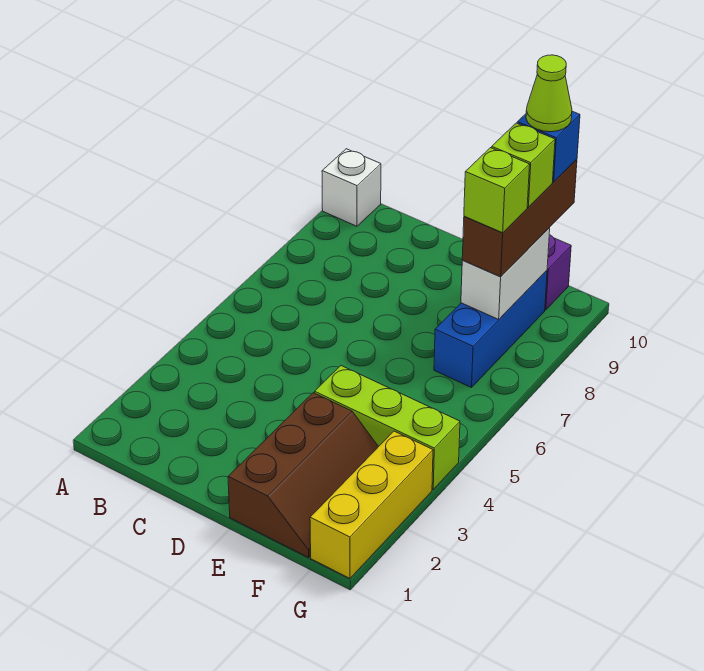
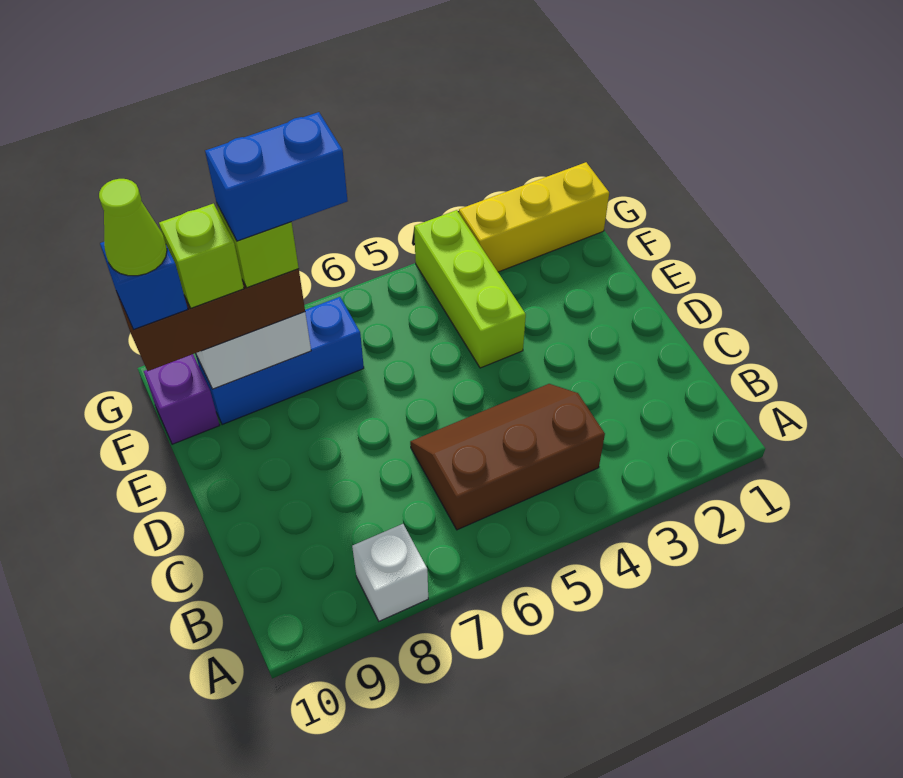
white 1x1 brick [322,149,381,226] -> white 1x1 brick moved to [352,524,428,621]
brown 2x3 slope [228,393,379,558] -> brown 2x3 slope moved to [410,384,605,530]
none -> blue 1x2 brick [205,112,348,241]

